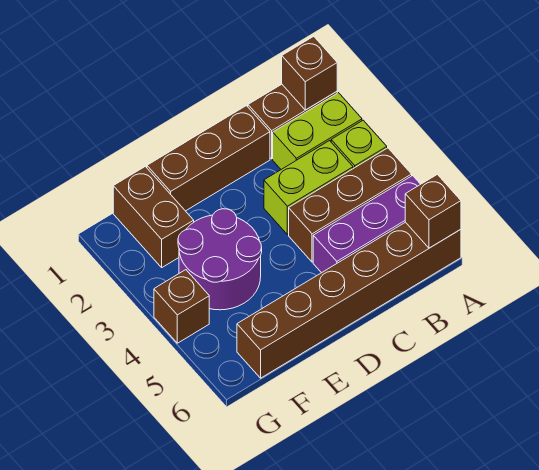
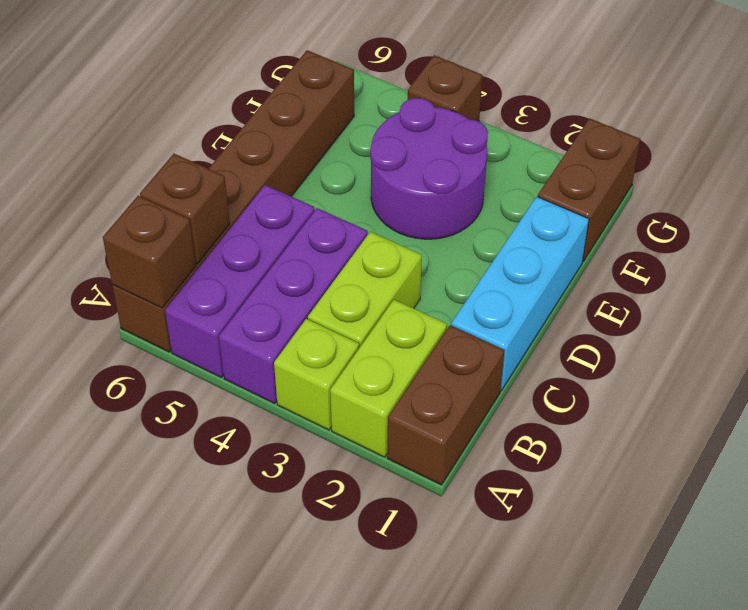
brown 1x1 brick [282,36,337,110] -> brown 1x1 brick moved to [140,154,230,264]
brown 1x3 brick [289,148,412,262] -> purple 1x3 brick [219,208,368,403]
brown 1x3 brick [147,106,270,211] -> cyan 1x3 brick [451,197,589,390]
brown 1x2 brick [113,166,194,267] -> brown 1x2 brick turned to [538,118,640,261]

